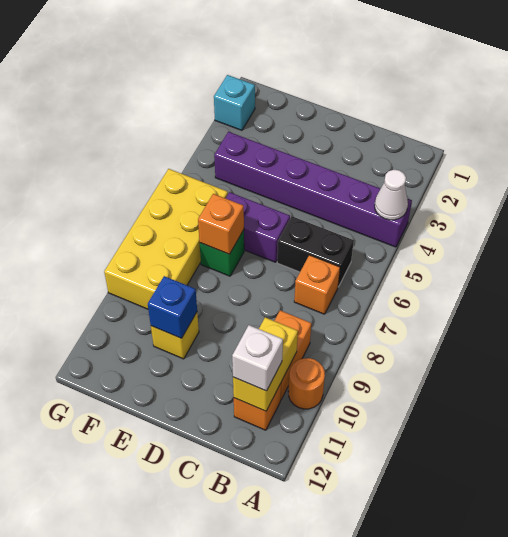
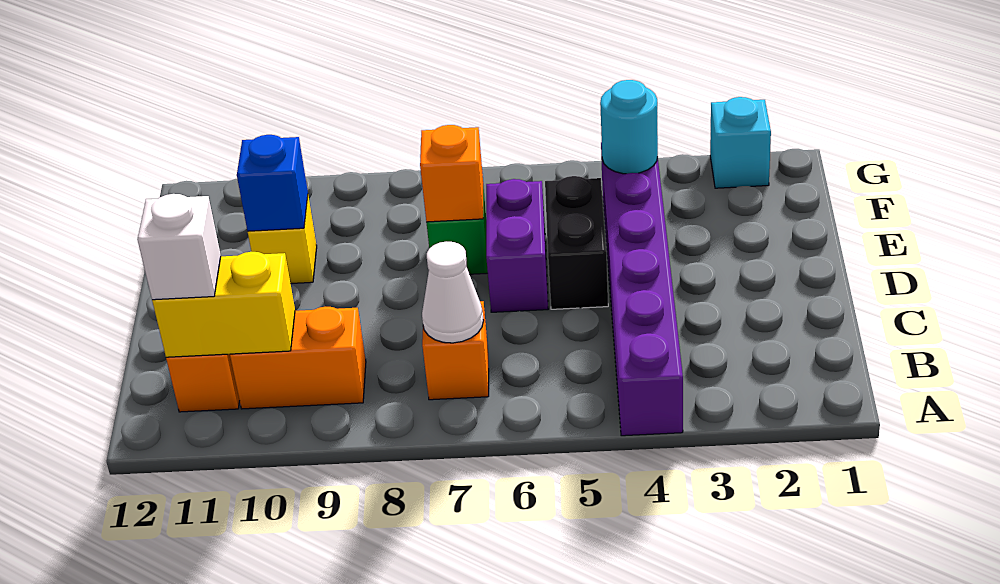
white 1x1 cone [375,170,408,220] -> white 1x1 cone moved to [422,242,484,343]
orange 1x1 round brick [288,358,325,409] -> none
black 1x2 brick [277,216,354,287] -> black 1x2 brick moved to [545,176,608,309]
none -> cyan 1x1 round brick [600,80,658,174]
yellow 2x4 brick [104,169,228,309] -> none

